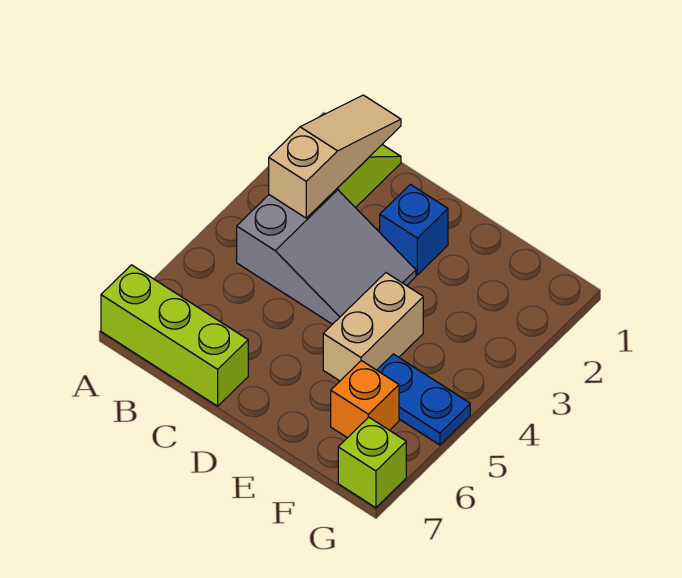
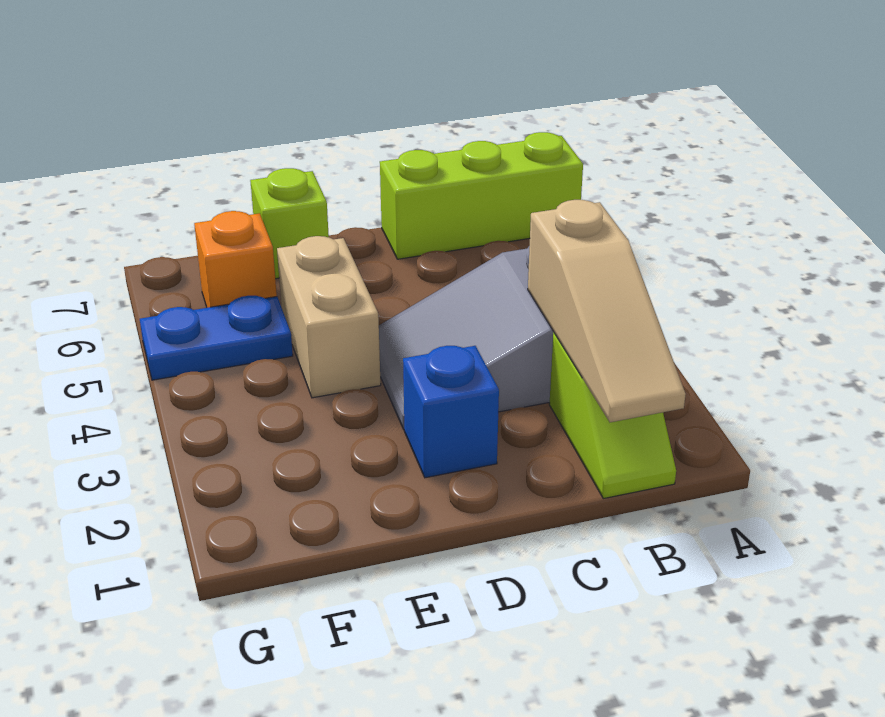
lime 1x1 brick [338,417,406,508] -> lime 1x1 brick moved to [250,168,329,279]

